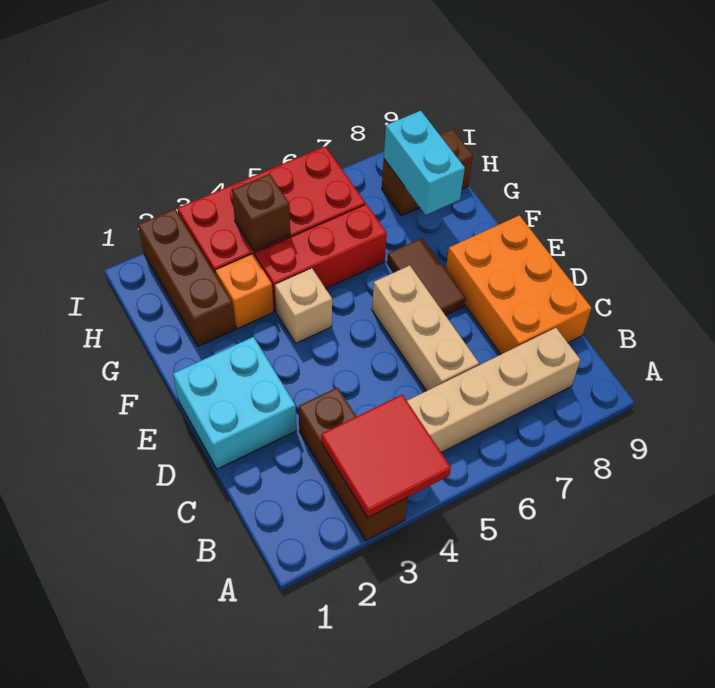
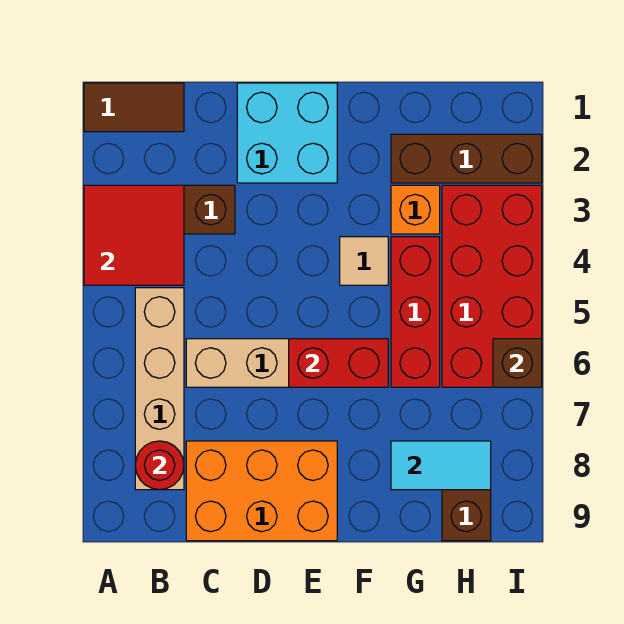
none -> red 1x1 round brick [135,441,184,490]
none -> red 1x2 brick [289,339,388,387]
brown 1x2 tile [387,238,466,315] -> brown 1x2 tile moved to [84,83,184,132]
tan 1x1 brick [275,268,332,343] -> tan 1x1 tile [340,237,388,285]
cyan 1x2 brick [384,111,465,215] -> cyan 1x2 tile [391,441,491,490]
brown 1x1 brick [232,174,290,251] -> brown 1x1 brick moved to [493,339,542,387]

